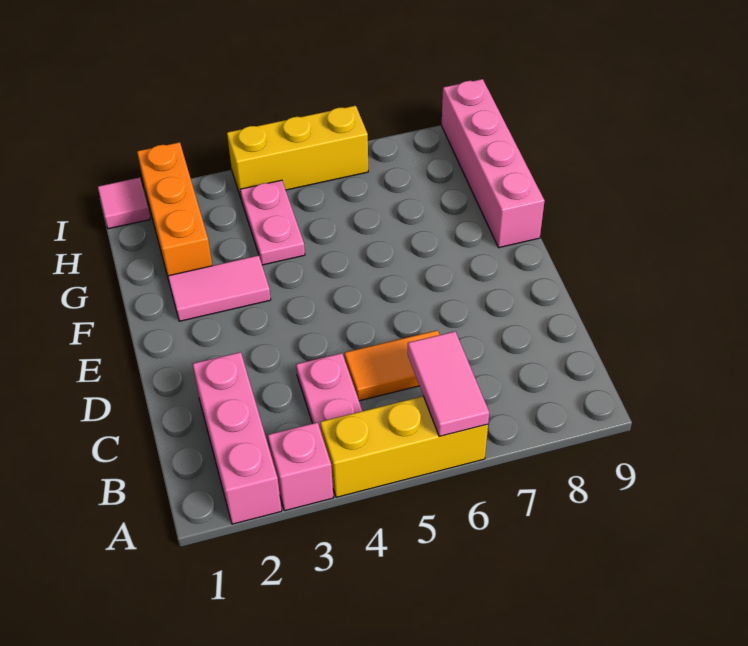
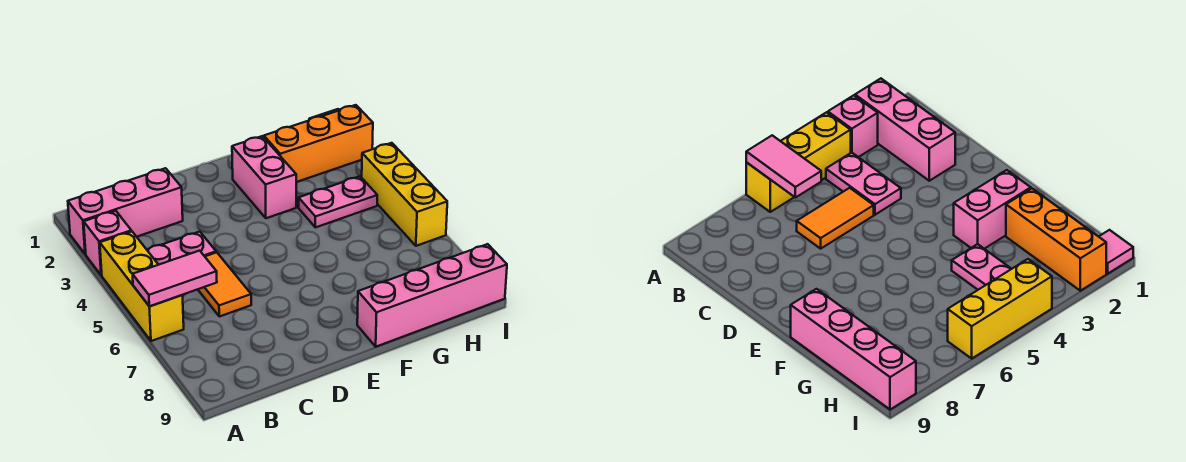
pink 1x2 tile [168,255,271,321] -> pink 1x2 brick [232,136,296,218]

